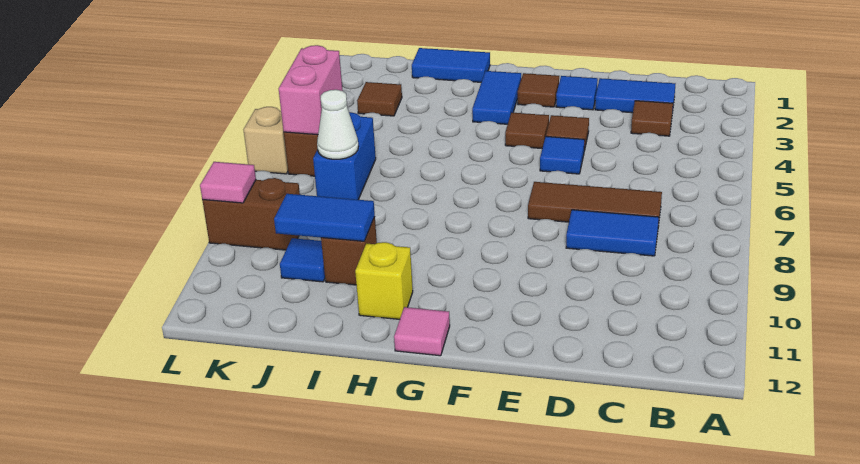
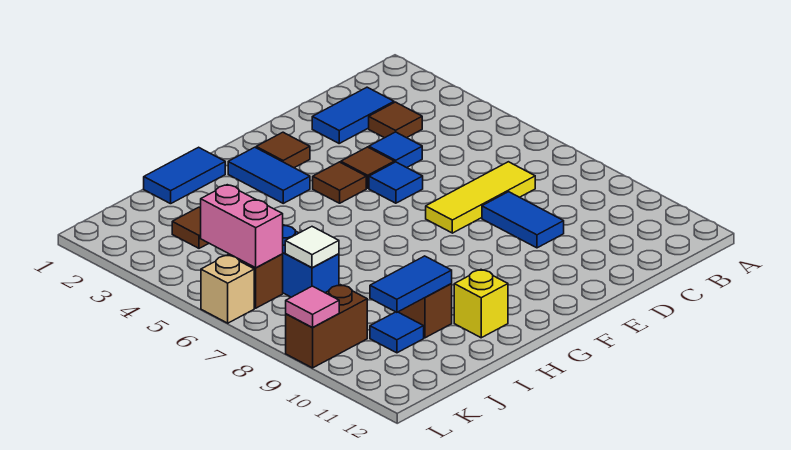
brown 1x3 tile [528,182,662,226] -> yellow 1x3 tile [426,162,535,233]
blue 1x2 tile [566,210,659,256] -> blue 1x2 tile turned to [482,192,564,248]
blue 1x1 tile [556,76,598,110] -> blue 1x1 tile moved to [369,132,422,168]
pink 1x1 tile [394,307,450,356] -> none
white 1x1 cone [317,90,358,159] -> white 1x1 tile [285,227,339,268]

